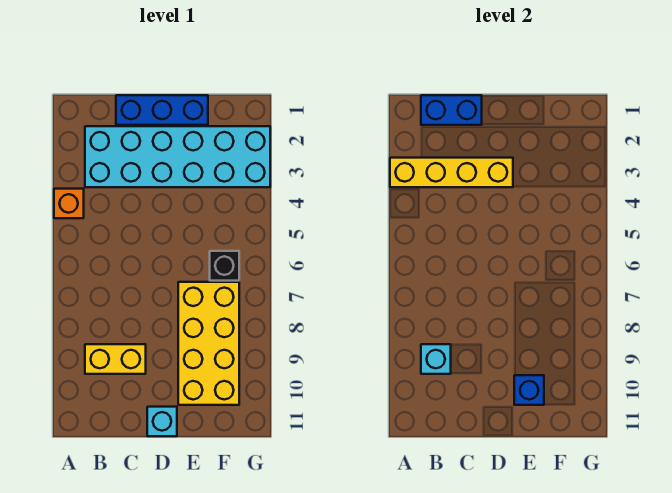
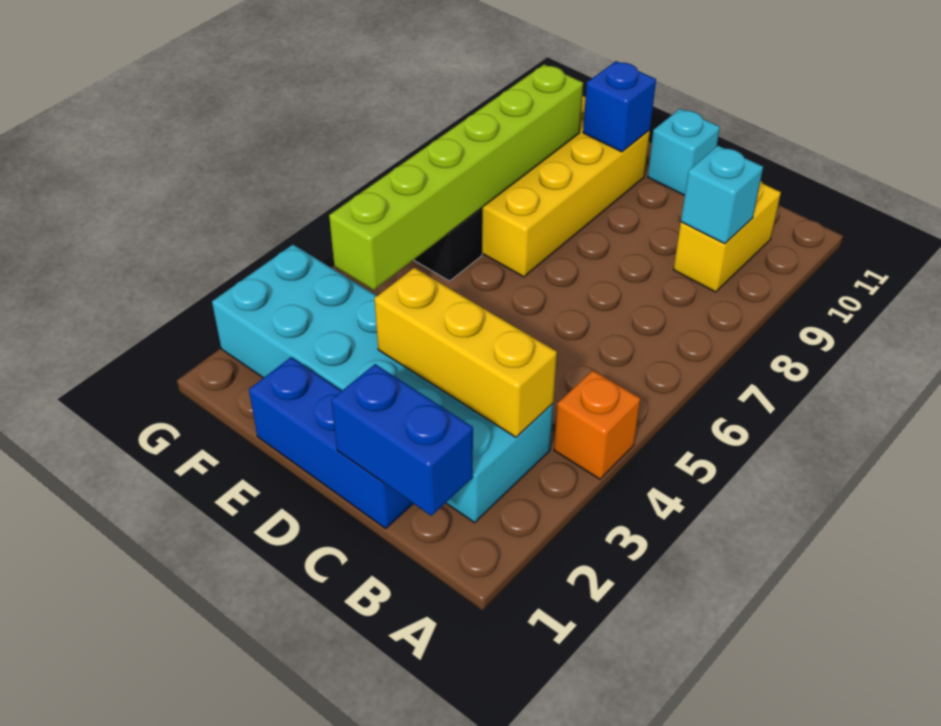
yellow 1x4 brick [390,158,513,187] -> yellow 1x3 brick [374,268,557,437]
yellow 1x2 brick [85,344,146,374] -> yellow 1x2 brick turned to [674,181,781,292]
none -> lime 1x6 brick [329,64,583,290]

